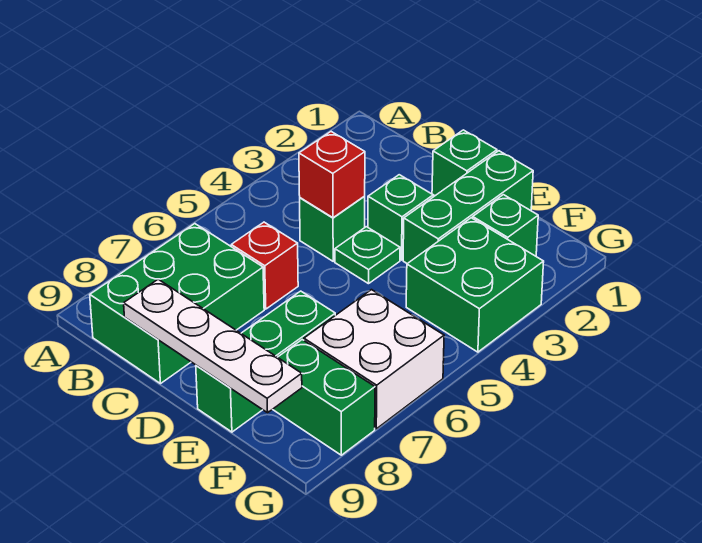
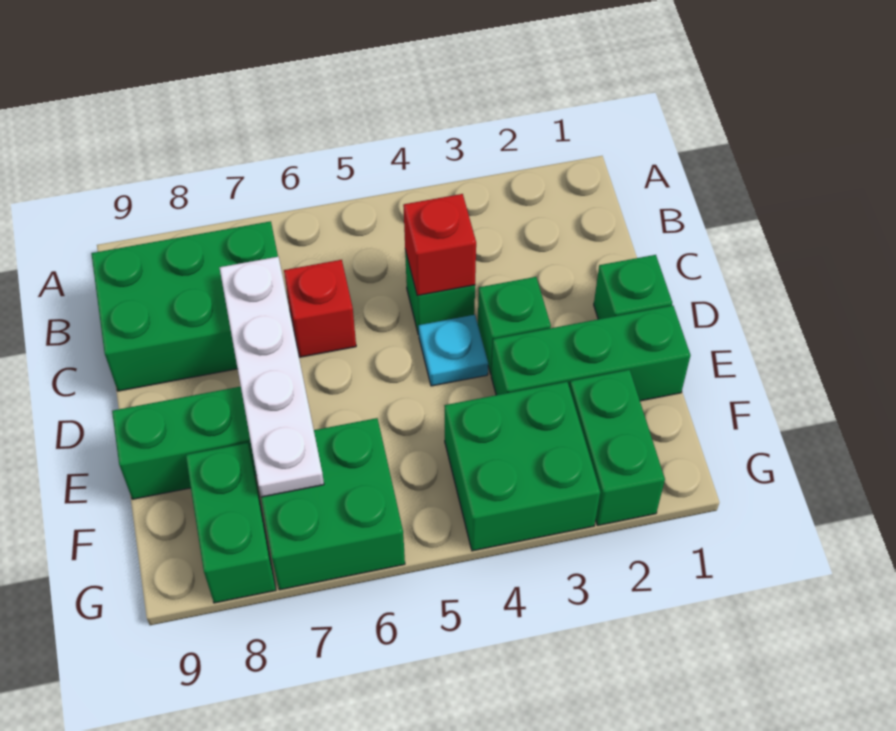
white 1x4 plate [124,279,302,413] -> white 1x4 plate moved to [219,257,324,497]
green 1x1 plate [335,227,400,284] -> cyan 1x1 plate [419,315,488,386]
green 1x1 brick [473,195,538,256] -> green 1x2 brick [570,370,665,525]
white 2x2 brick [304,290,444,429] -> green 2x2 brick [261,418,405,590]

